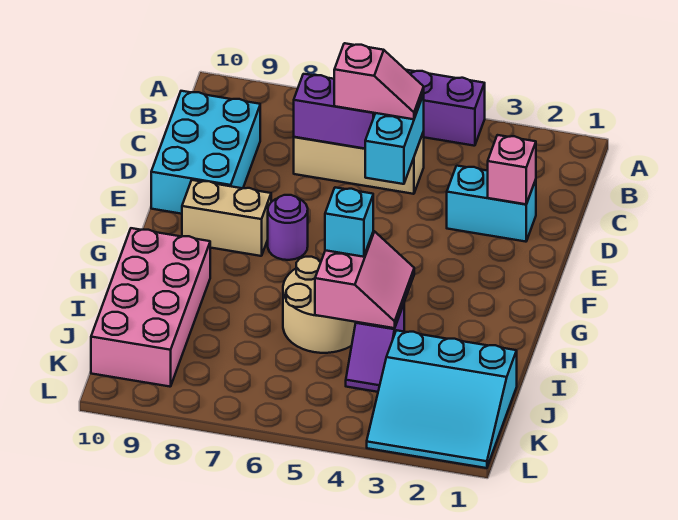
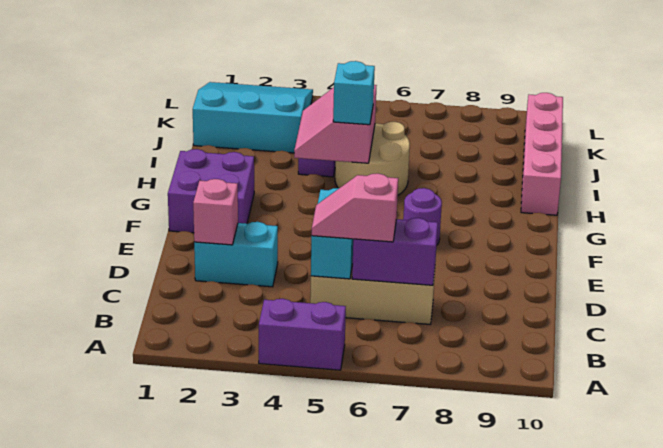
cyan 2x3 brick [151,91,260,214] -> none
none -> purple 2x2 brick [168,149,254,233]
tan 1x2 brick [182,180,271,256] -> none
pink 2x4 brick [91,228,210,387] -> pink 1x4 brick [521,93,563,215]

